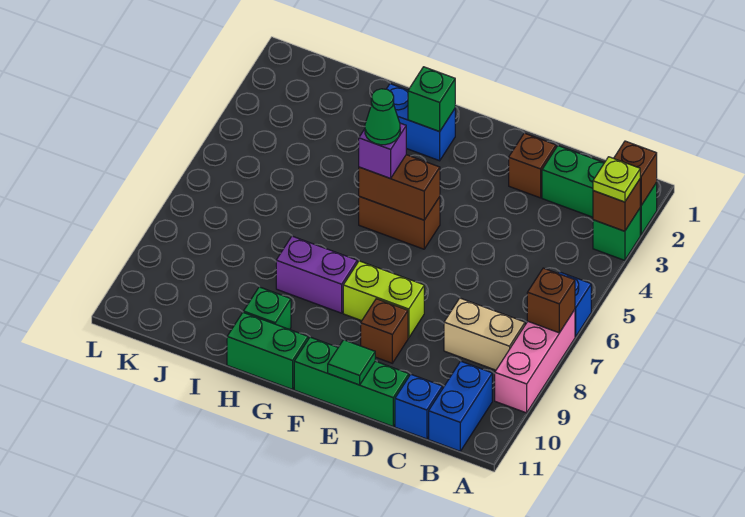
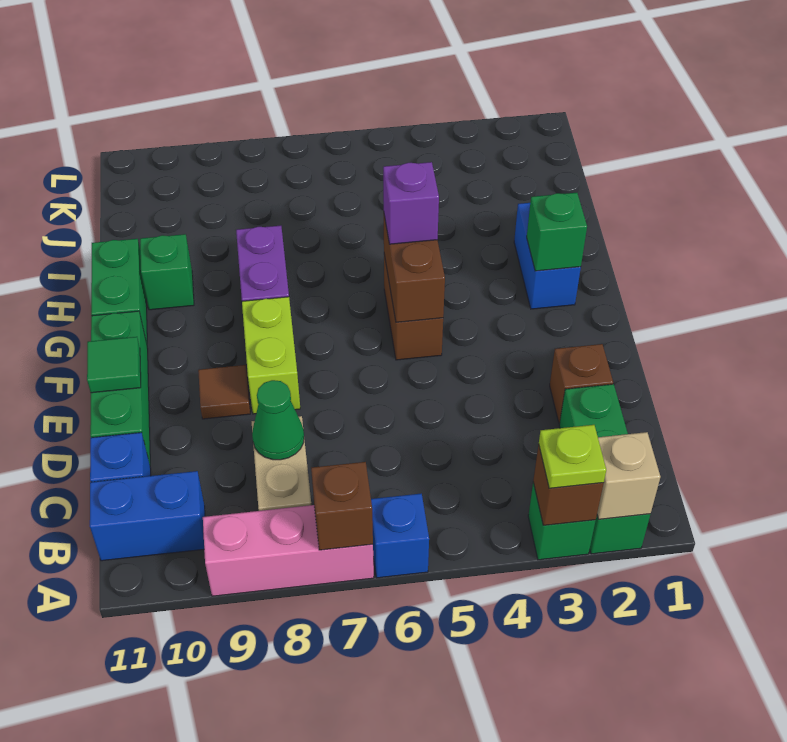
brown 1x1 brick [614,141,657,206] -> tan 1x1 brick [597,432,661,519]
brown 1x1 brick [361,299,408,363] -> brown 1x1 tile [198,365,250,419]
green 1x1 cone [365,89,400,145] -> green 1x1 cone moved to [252,380,304,460]

